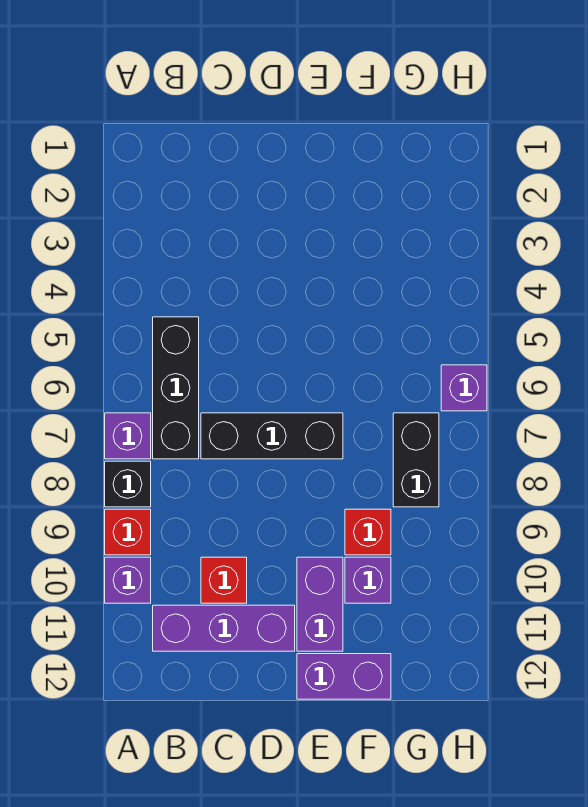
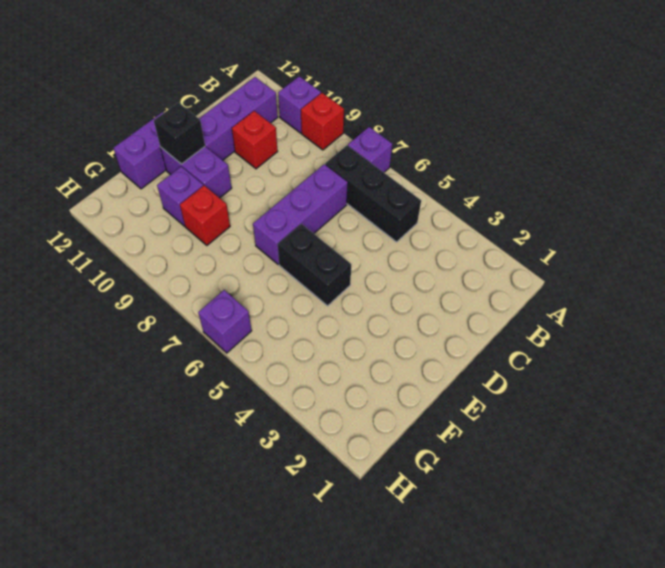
black 1x1 brick [105,461,151,507] -> black 1x1 brick moved to [154,103,205,164]
black 1x3 brick [201,413,343,459] -> purple 1x3 brick [253,164,348,264]
black 1x2 brick [393,413,439,507] -> black 1x2 brick moved to [278,224,351,306]

